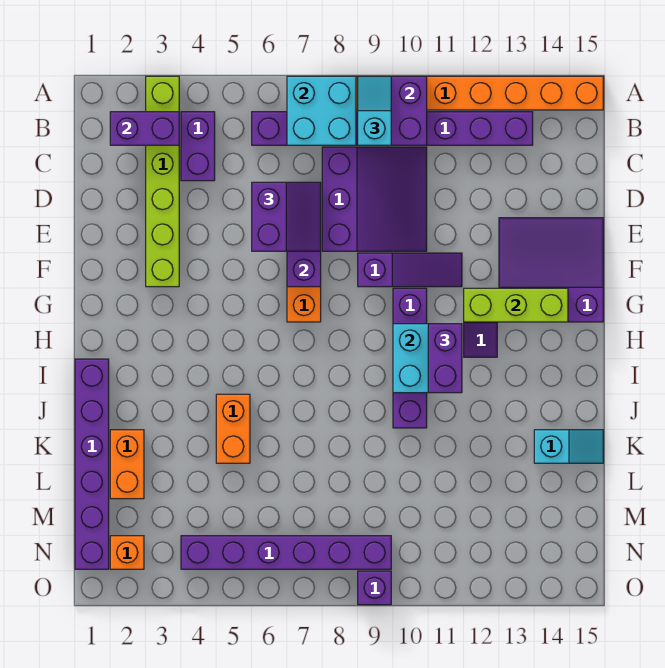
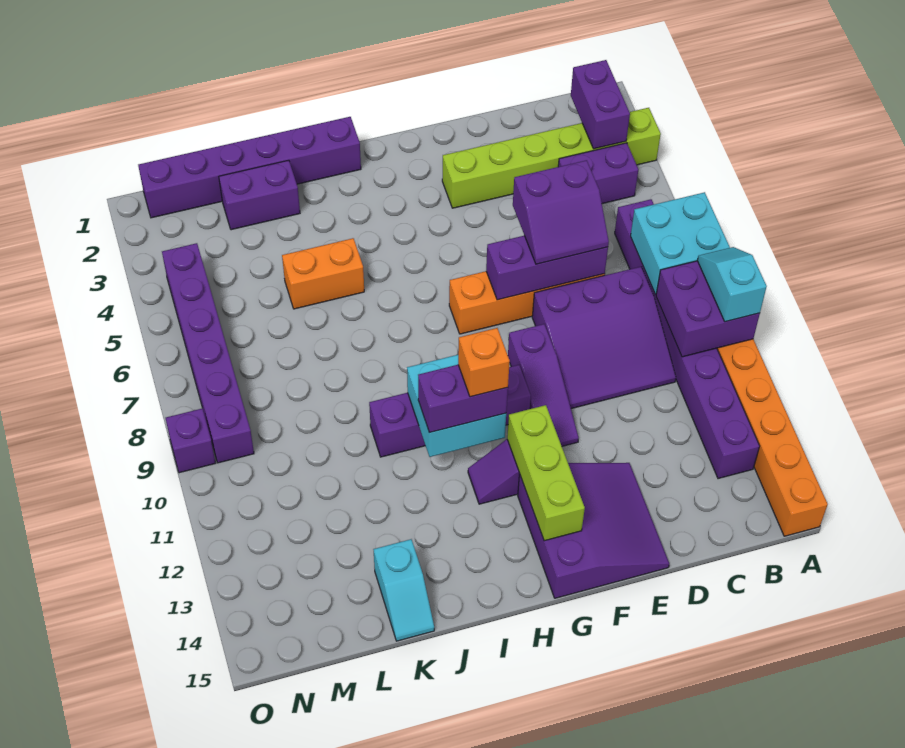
cyan 1x2 slope [358,76,391,145] -> cyan 1x2 slope turned to [697,247,767,322]
orange 1x2 brick [110,430,144,499] -> purple 1x2 brick [219,160,300,230]
orange 1x1 brick [110,536,144,569] -> orange 1x1 brick moved to [458,328,510,397]

